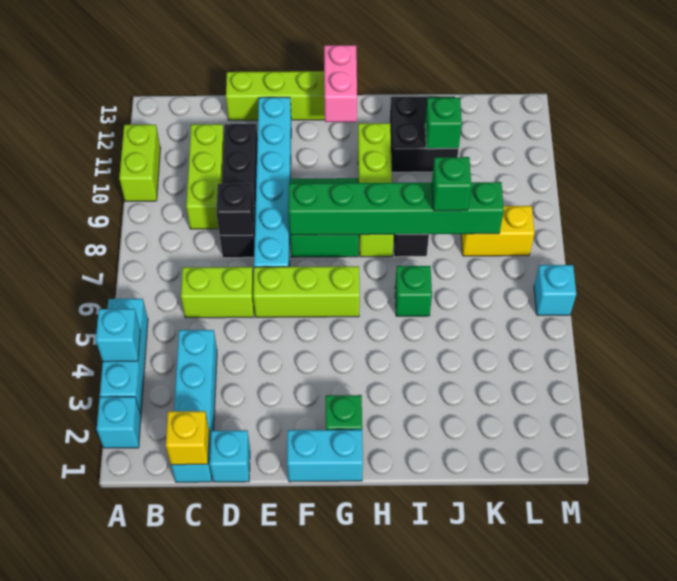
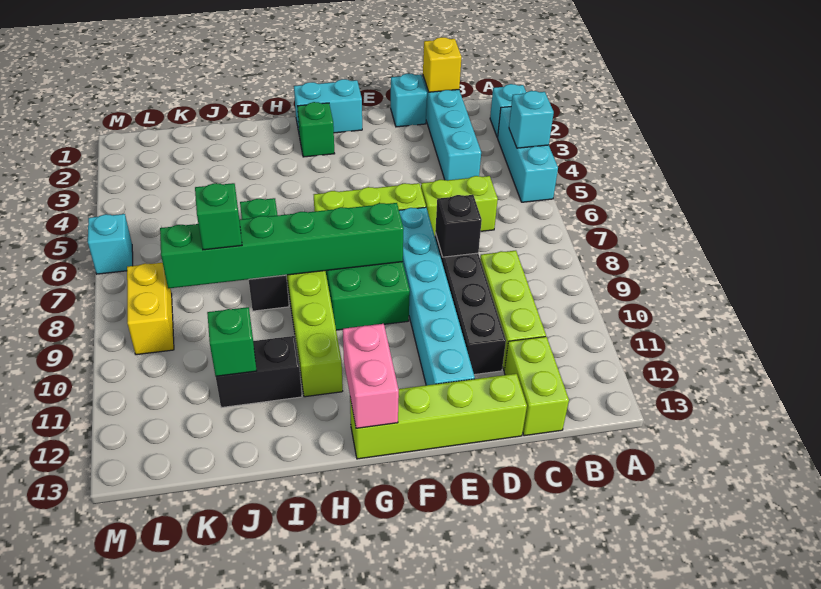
lime 1x2 brick [119,125,161,201] -> lime 1x2 brick moved to [504,337,569,436]
black 2x2 brick [390,96,459,172] -> black 1x2 brick [216,336,302,408]
yellow 1x2 brick [461,206,534,256] -> yellow 1x2 brick turned to [127,263,174,355]

